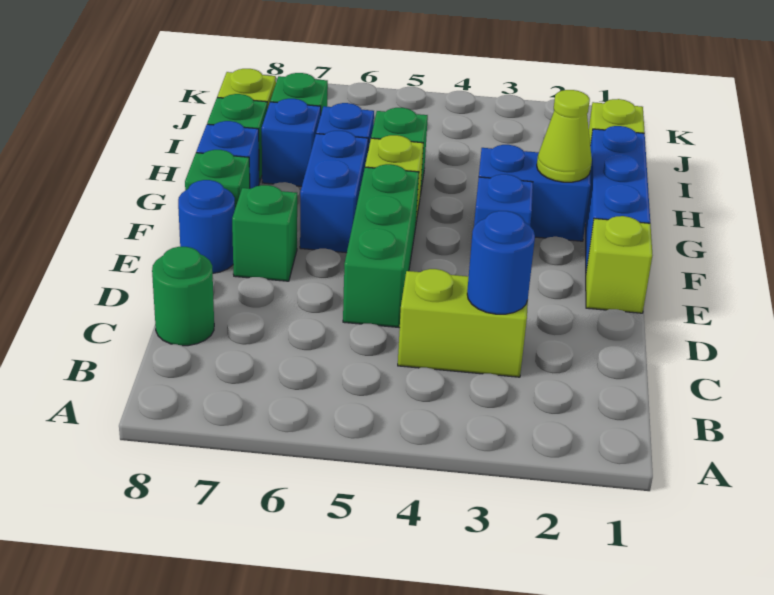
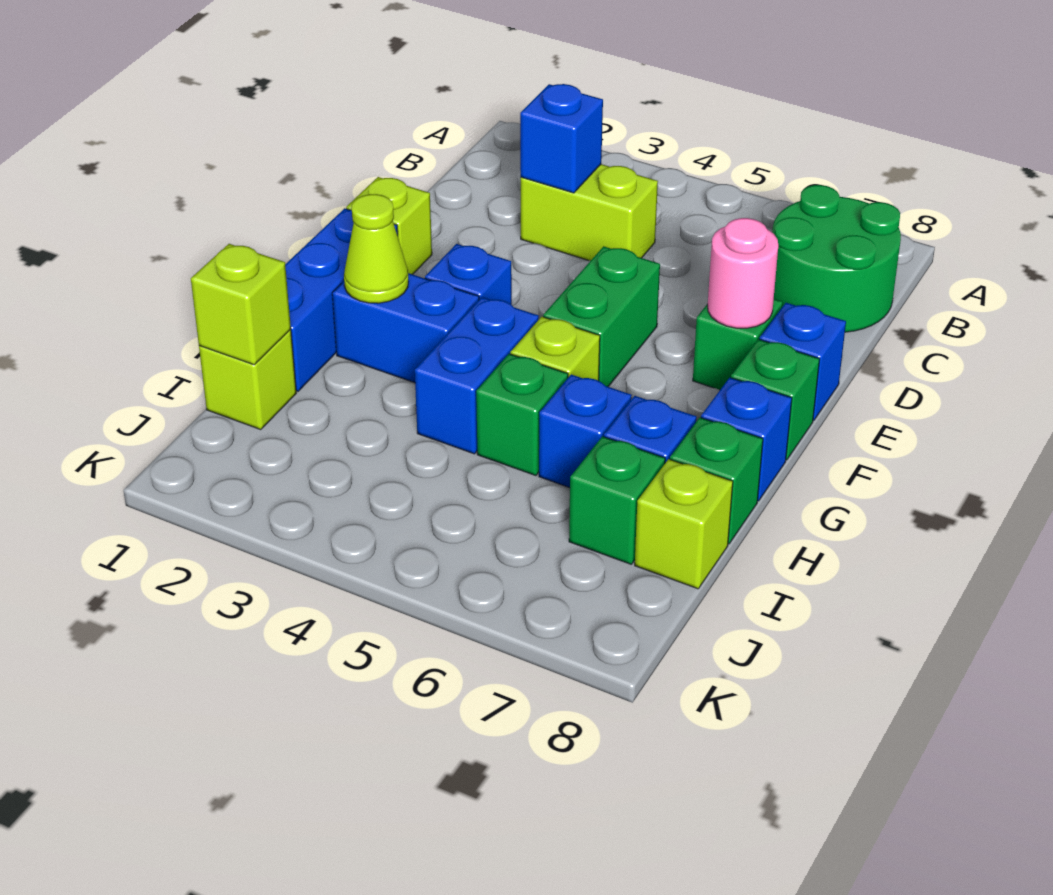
blue 1x1 round brick [467,211,535,314] -> blue 1x1 brick [520,84,603,193]
green 1x1 round brick [152,247,214,346] -> green 2x2 round brick [772,185,901,332]
green 1x3 brick [343,164,419,328] -> green 1x2 brick [543,246,660,387]
none -> pink 1x1 round brick [708,218,778,328]
blue 1x1 round brick [178,180,235,273] -> blue 1x1 brick [760,303,846,421]
blue 1x2 brick [300,131,368,253] -> blue 1x2 brick moved to [415,297,539,454]
none -> lime 1x1 brick [191,244,291,365]

